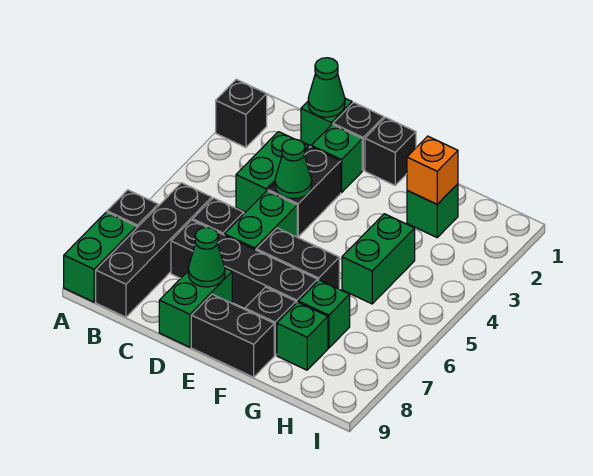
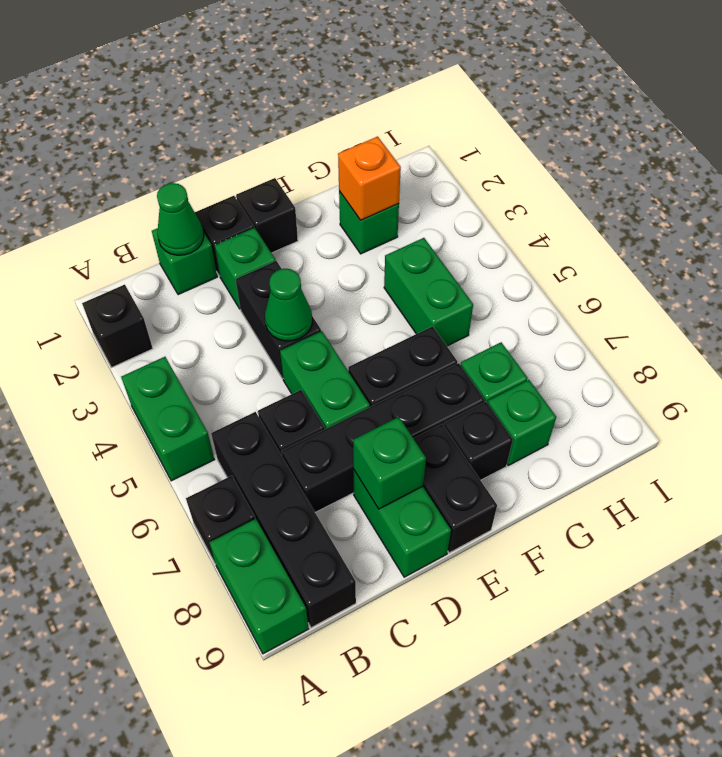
green 1x2 brick [236,132,309,212] -> green 1x2 brick moved to [121,357,214,481]
green 1x1 cone [188,227,225,287] -> green 1x1 brick [353,417,426,509]
black 1x2 brick [191,294,274,377] -> black 1x2 brick turned to [414,424,497,553]

